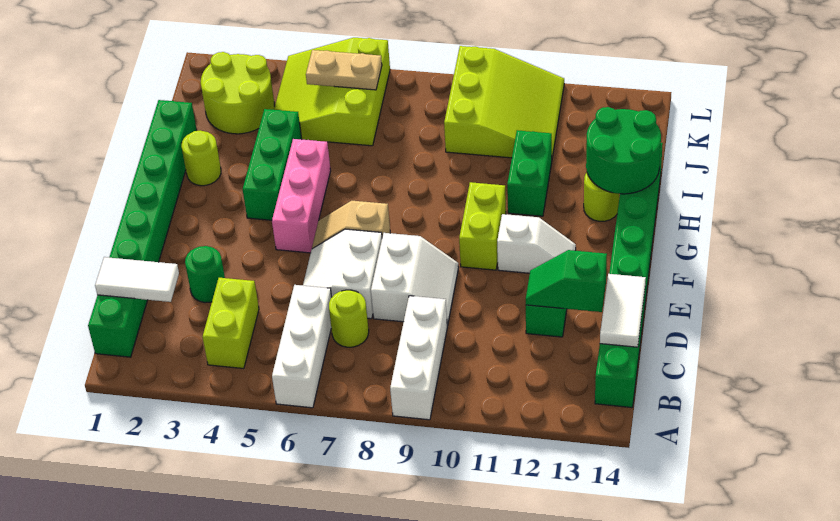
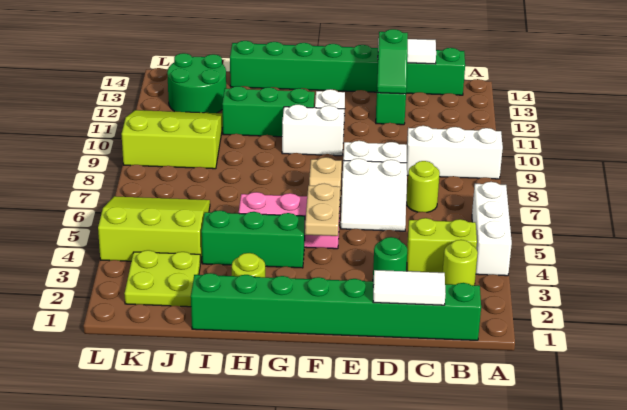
white 1x3 brick [272,285,332,408] -> white 1x3 brick turned to [472,182,512,276]
white 1x2 tile [95,257,179,302] -> white 1x2 tile turned to [373,270,446,305]
lime 1x2 brick [459,182,506,270] -> white 1x2 brick [282,105,344,156]
green 1x2 brick [507,130,552,216] -> green 1x3 brick [222,86,315,137]
lime 1x1 round brick [584,172,619,221] -> lime 1x1 round brick moved to [443,240,478,285]
green 2x2 round brick [586,107,661,194] -> green 2x2 round brick moved to [167,53,226,113]
lime 2x2 round brick [201,52,275,134] -> lime 2x2 plate [124,250,200,307]
lime 3x3 slope [274,38,390,146] -> lime 3x3 slope turned to [98,196,210,264]
tan 1x2 plate [306,50,382,90] -> tan 1x2 plate moved to [305,184,340,236]

